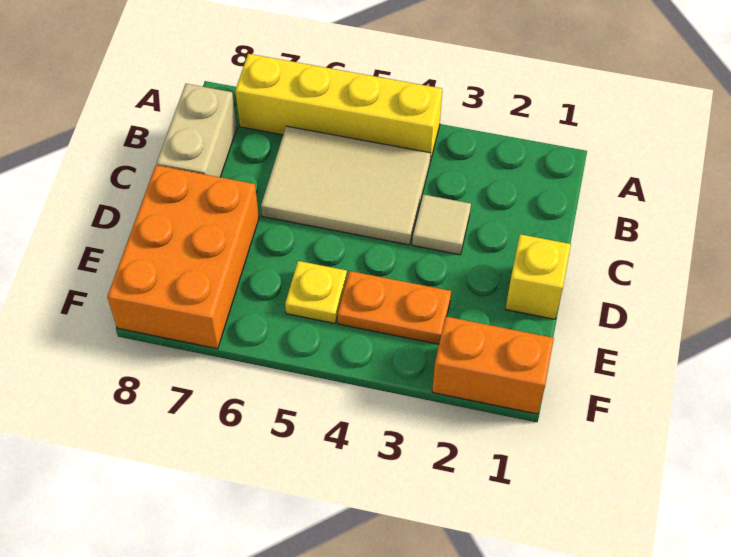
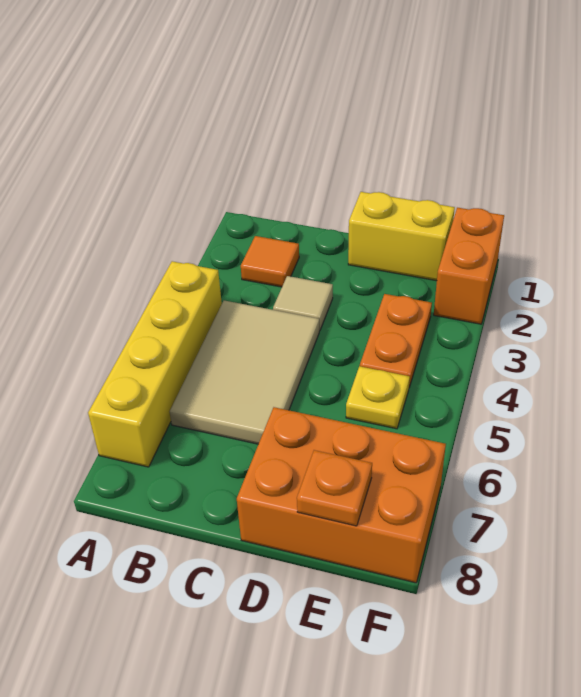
none -> orange 1x1 tile [241,236,299,287]
tan 1x2 brick [156,84,237,177] -> none
yellow 1x1 brick [506,234,571,319] -> yellow 1x2 brick [348,192,455,281]
none -> orange 1x1 plate [297,450,372,526]

